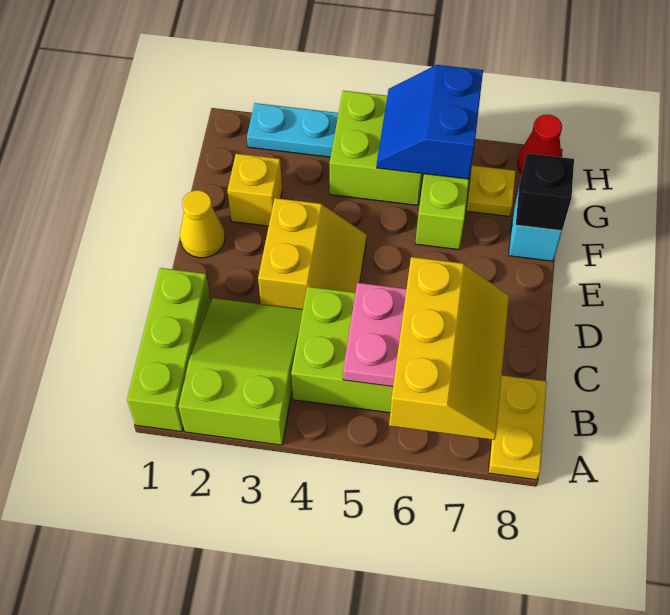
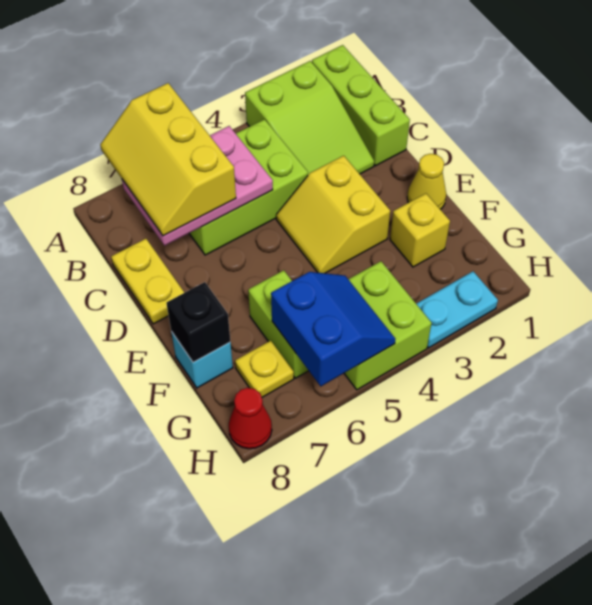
yellow 1x2 plate [488,375,547,480] -> yellow 1x2 plate moved to [111,239,185,324]

